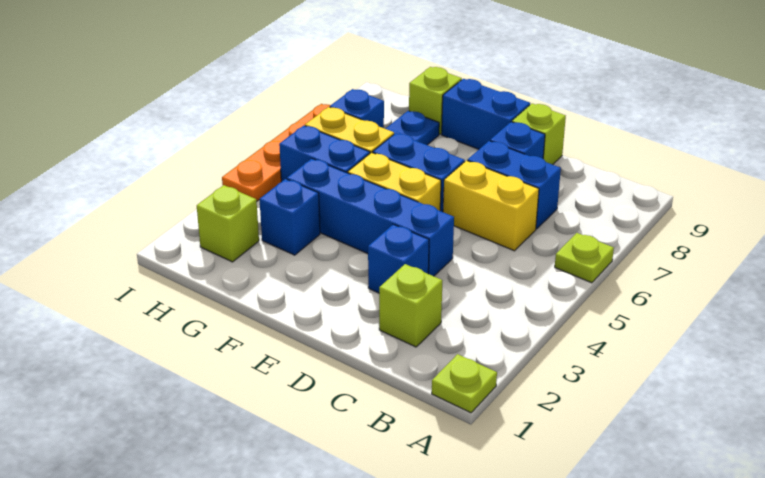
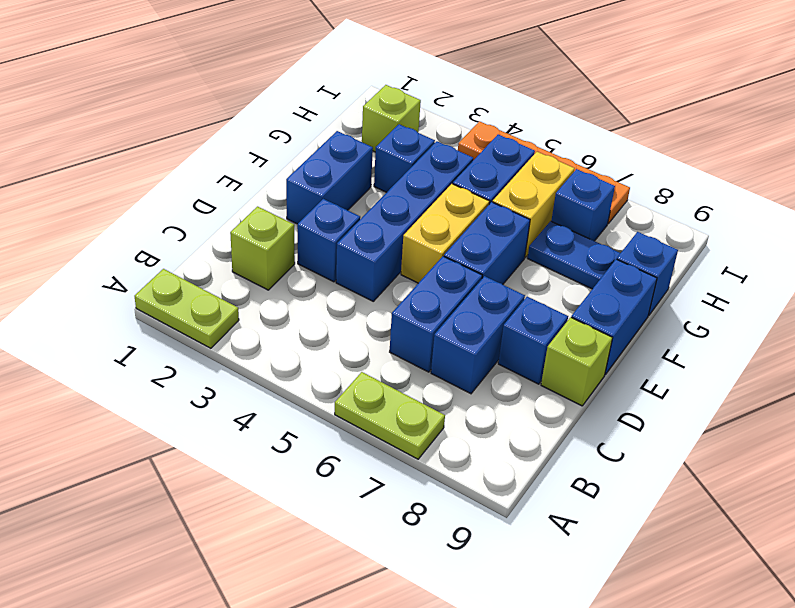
lime 1x1 plate [432,354,497,413] -> lime 1x2 plate [135,269,239,348]
lime 1x1 plate [555,233,614,283] -> lime 1x2 plate [335,372,445,459]
yellow 1x2 brick [443,161,539,251] -> blue 1x2 brick [390,256,482,372]
none -> blue 1x2 brick [286,131,373,224]
lime 1x1 brick [409,67,462,134] -> blue 1x1 brick [617,232,678,316]

